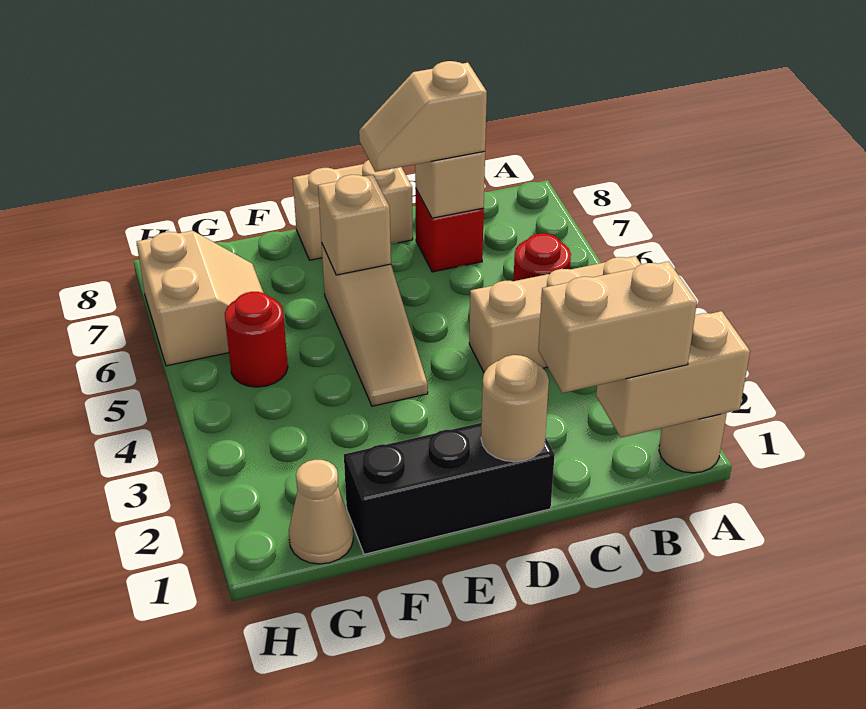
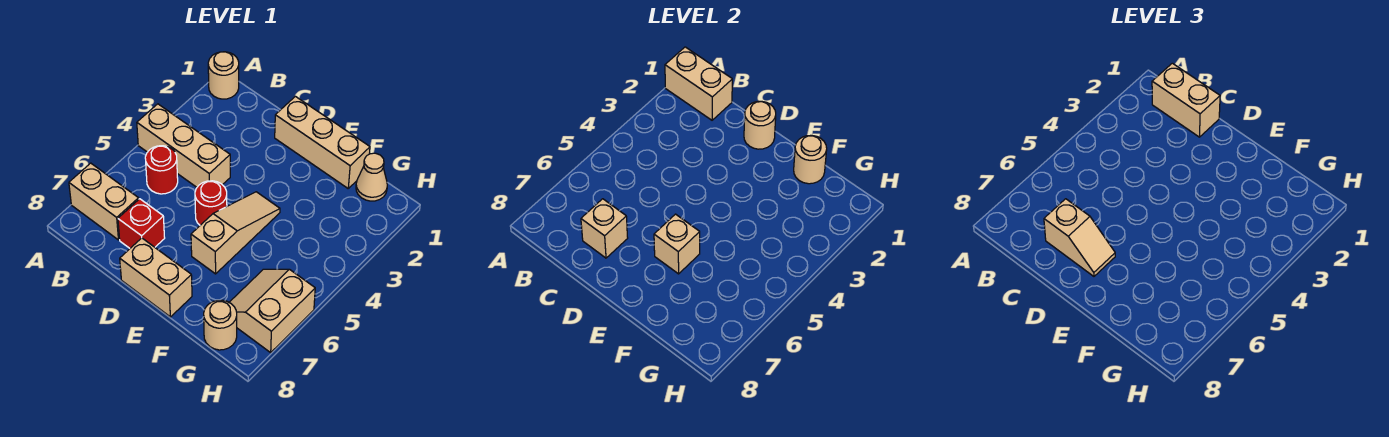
none -> tan 1x2 brick [69,163,139,240]
black 1x3 brick [344,423,555,554] -> tan 1x3 brick [275,96,370,188]
none -> tan 1x1 round brick [794,135,827,184]
red 1x1 round brick [225,292,288,387] -> red 1x1 round brick moved to [195,181,227,225]
none -> tan 1x1 round brick [204,300,237,350]

